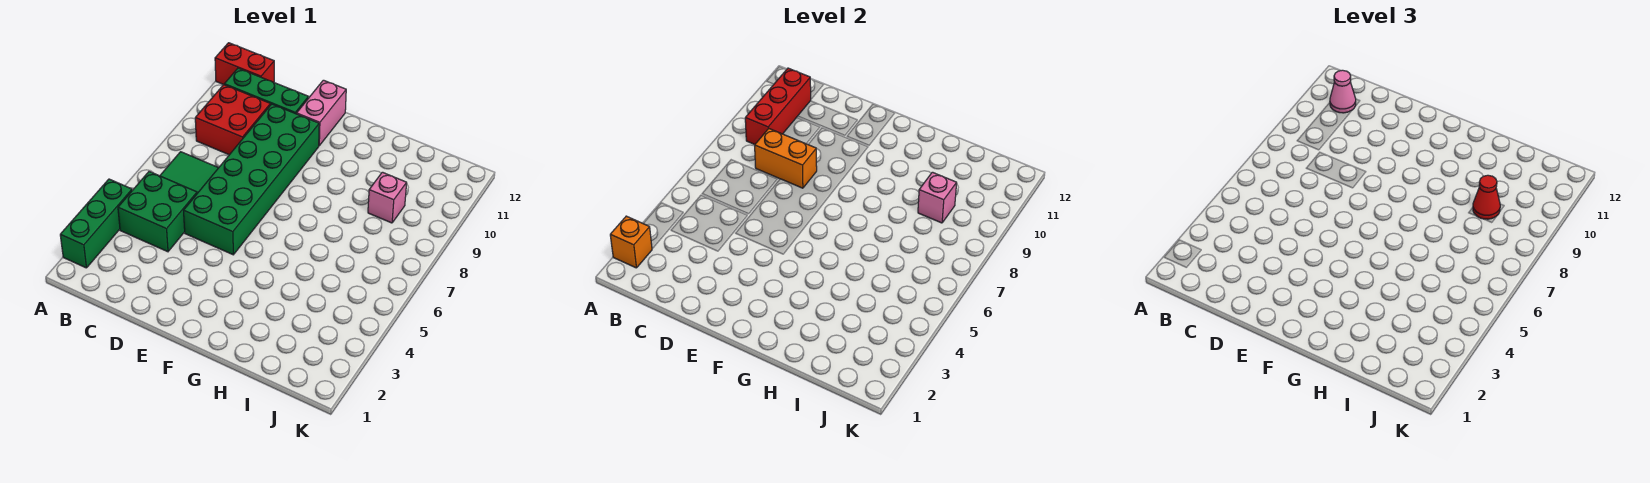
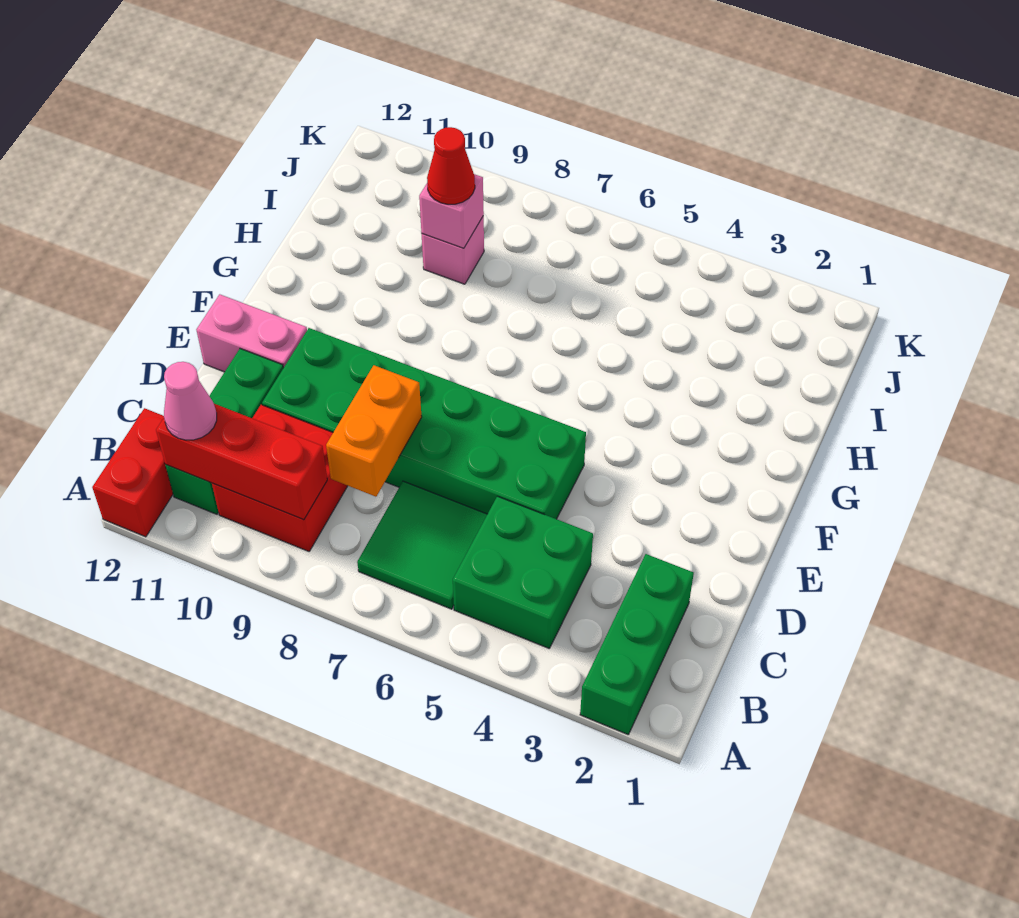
green 1x3 brick [60,179,132,268] -> green 1x3 brick turned to [580,554,694,735]
orange 1x1 brick [610,216,652,268] -> none

